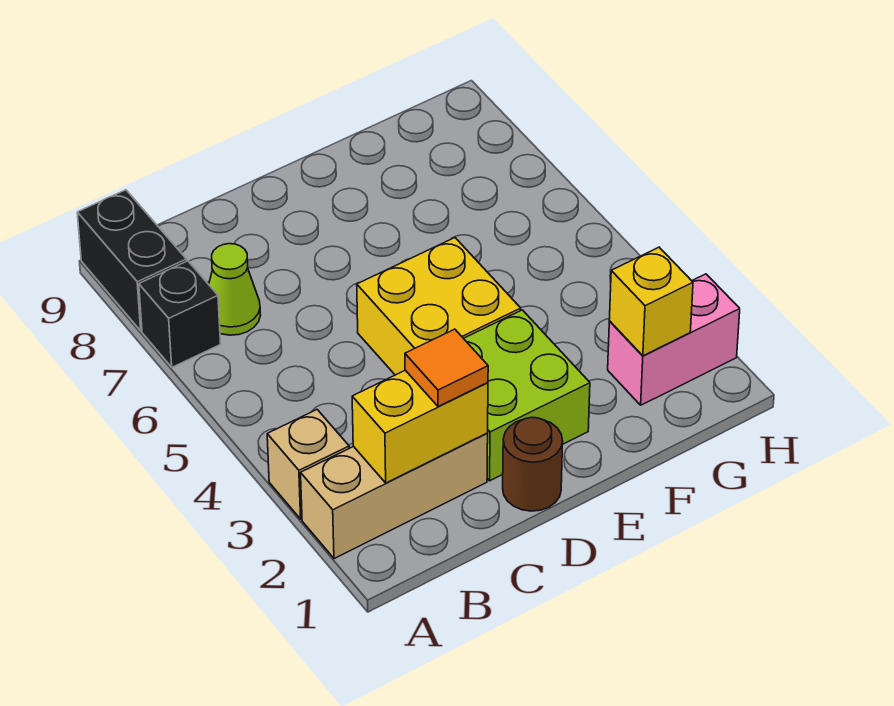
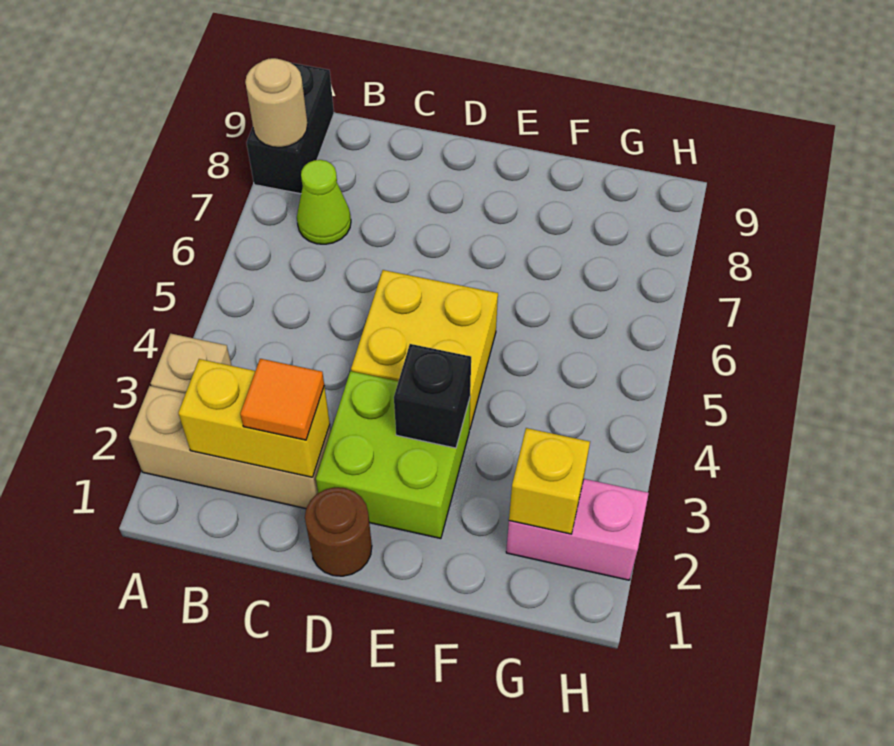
black 1x1 brick [139,261,221,367] -> black 1x1 brick moved to [394,344,471,448]
none -> tan 1x1 round brick [245,58,308,147]

